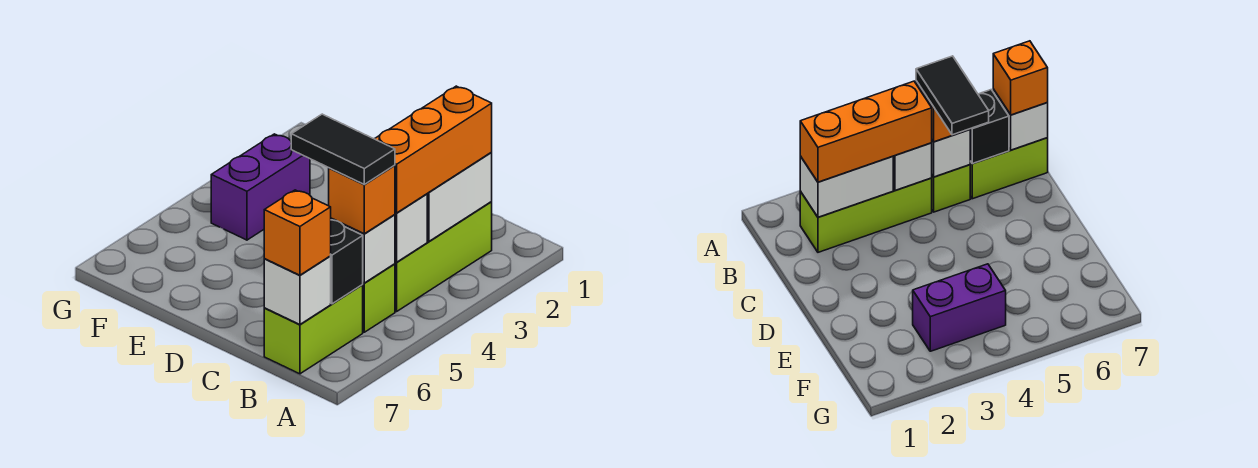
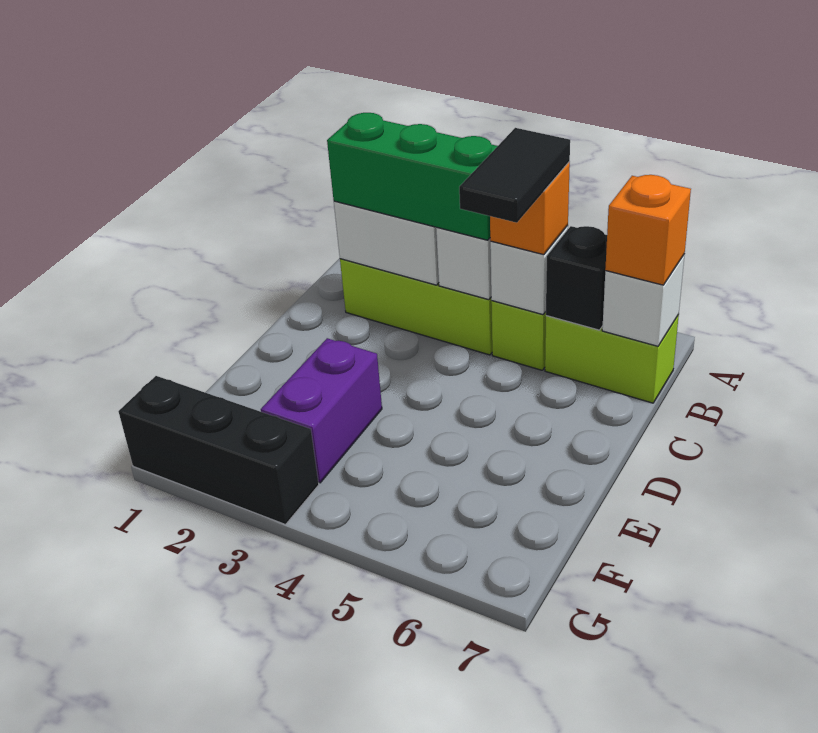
orange 1x3 brick [375,86,492,213] -> green 1x3 brick [327,113,497,240]
purple 1x2 brick [211,134,310,240] -> purple 1x2 brick turned to [261,338,382,483]
none -> black 1x3 brick [119,376,319,525]

